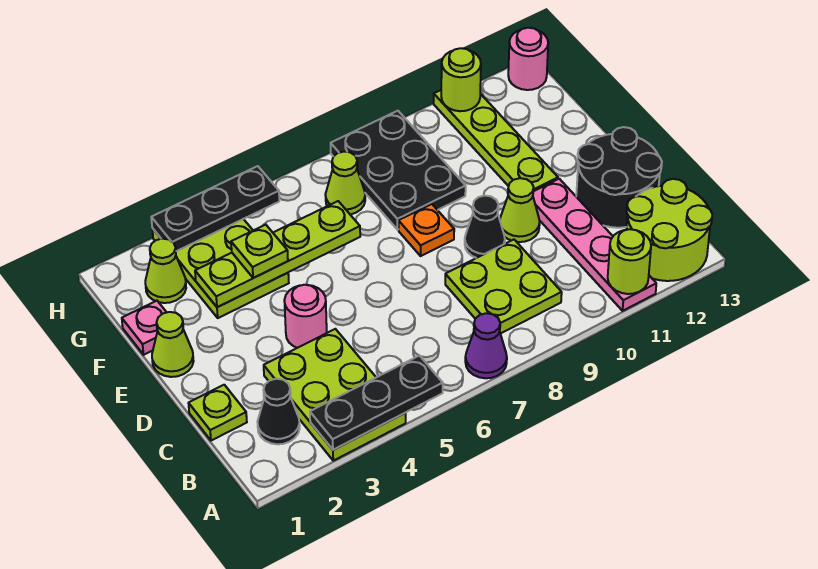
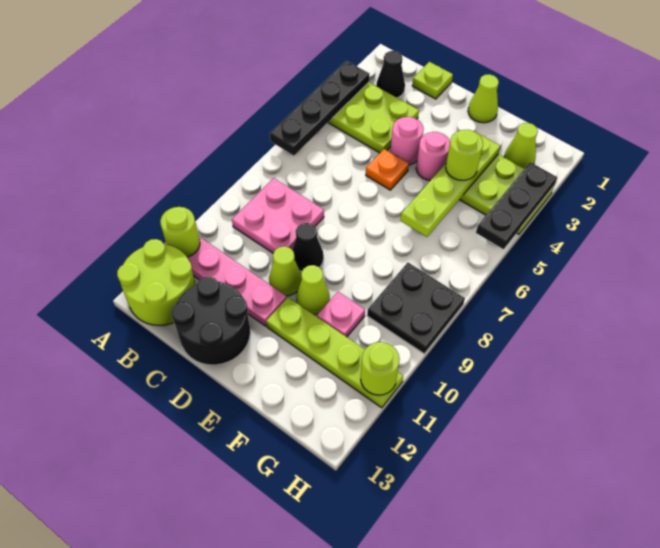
black 1x3 plate [310,356,443,450] -> black 1x4 plate [270,61,369,156]
purple 1x1 cone [465,313,507,378] -> none
lime 2x2 plate [445,240,562,334] -> pink 2x2 plate [232,178,324,253]
orange 1x1 plate [398,204,454,256] -> orange 1x1 plate moved to [366,149,409,190]
pink 1x1 plate [122,301,167,355] -> pink 1x1 plate moved to [317,292,365,337]
lime 1x1 plate [231,225,288,278] -> lime 1x1 round brick [446,130,483,180]
black 2x3 plate [331,111,466,230] -> black 2x2 plate [367,263,465,354]
lime 1x1 cone [325,152,365,215] -> lime 1x1 cone moved to [296,265,330,314]
pink 1x1 round brick [508,28,548,90] -> pink 1x1 round brick moved to [416,132,450,181]

